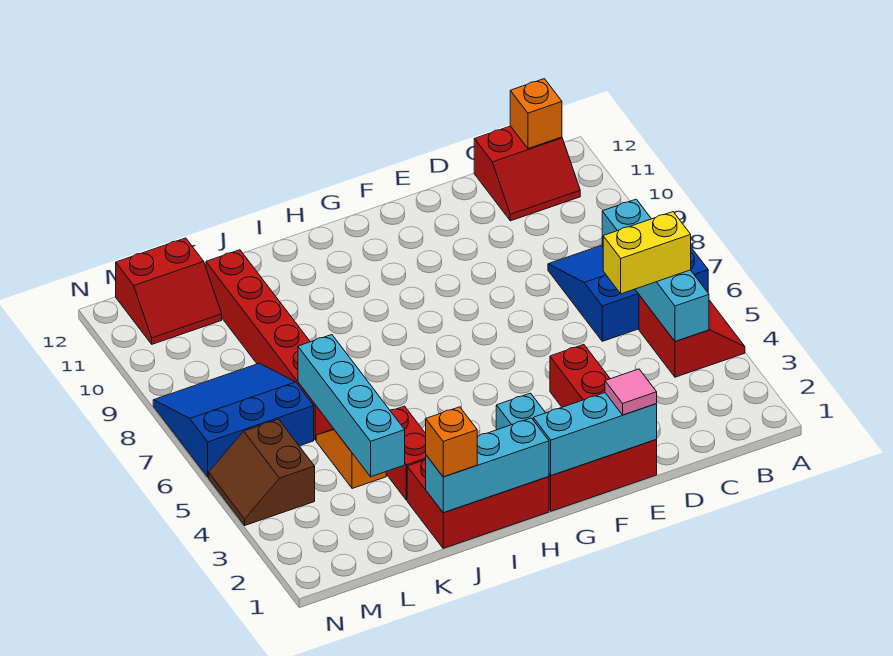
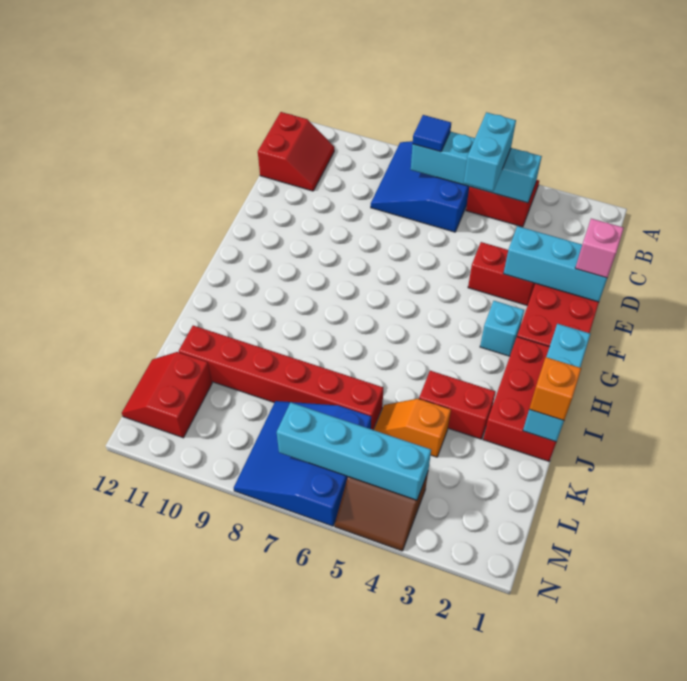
yellow 1x2 brick [603,212,691,294] -> cyan 1x2 brick [464,112,516,191]
none -> blue 1x1 tile [413,115,451,152]
orange 1x1 brick [510,79,562,148] -> none
cyan 1x3 brick [533,393,657,476] -> cyan 1x3 brick turned to [503,226,607,302]
pink 1x1 tile [605,369,657,415] -> pink 1x1 brick [575,219,624,278]
cyan 1x4 brick [298,335,405,477] -> cyan 1x4 brick moved to [277,403,431,500]
red 2x2 slope [116,238,222,344] -> red 2x2 slope turned to [122,352,212,438]

